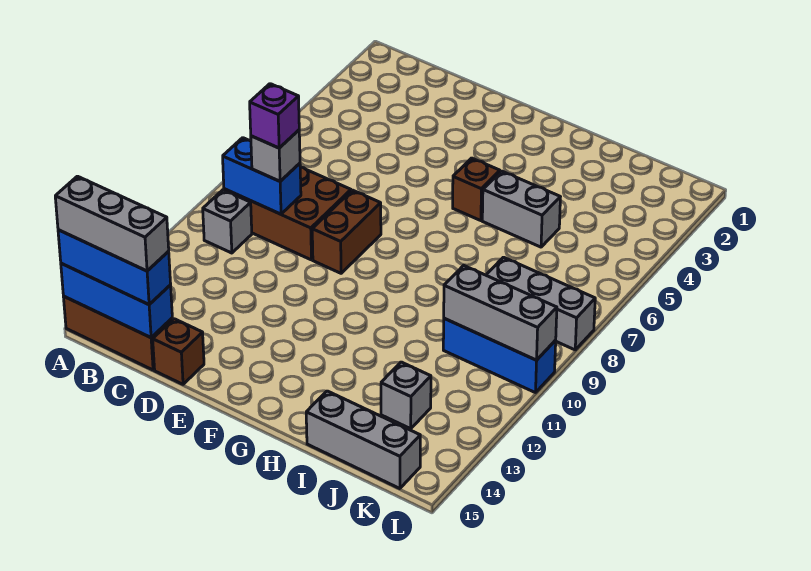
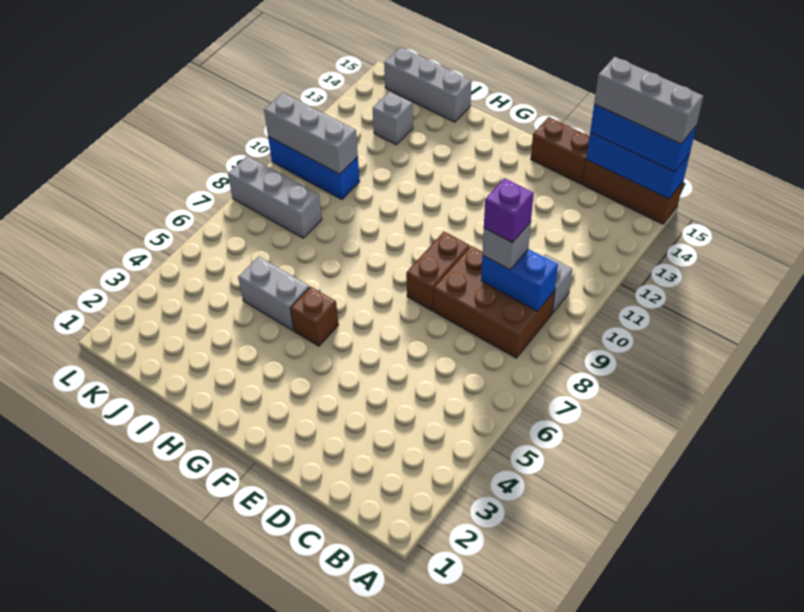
brown 1x1 brick [153,319,204,384] -> brown 1x2 brick [531,117,590,184]

